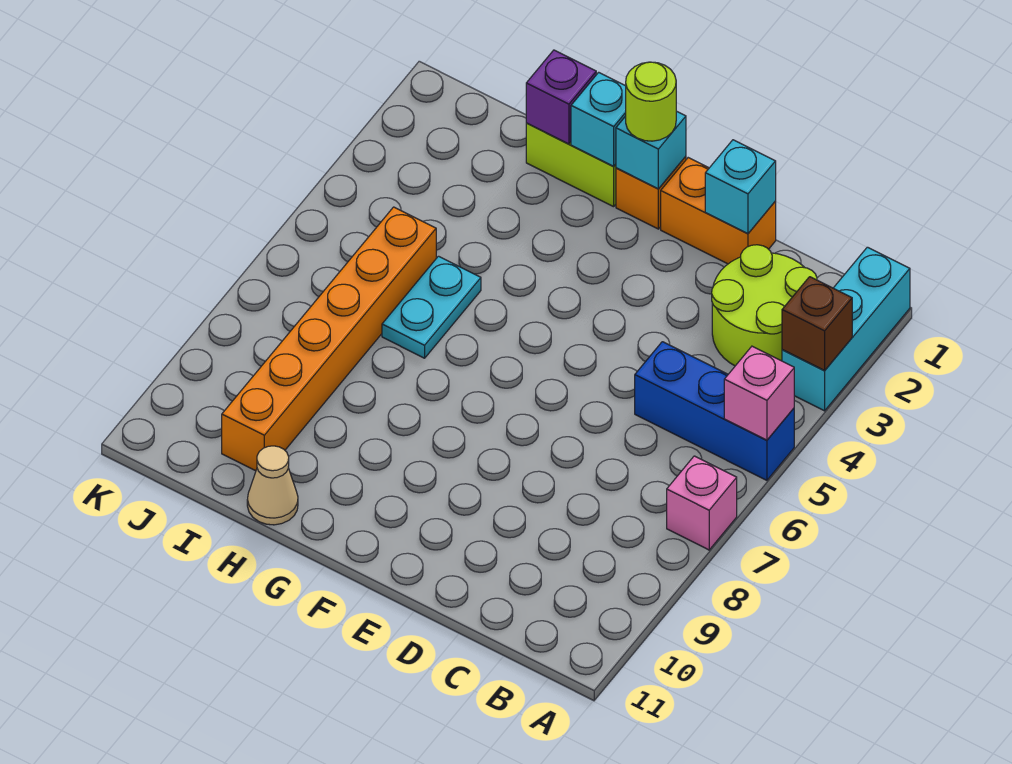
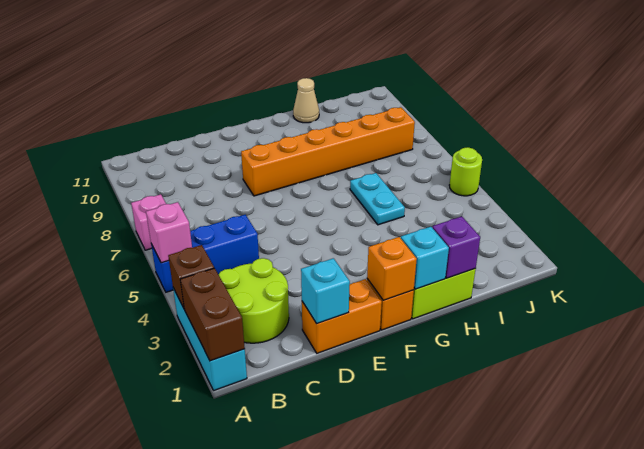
none -> brown 1x2 brick [180,268,245,361]
cyan 1x1 brick [616,111,686,189] -> orange 1x1 brick [367,237,417,300]
lime 1x1 round brick [626,62,676,141] -> lime 1x1 round brick moved to [449,147,482,196]
orange 1x6 brick [222,207,436,471] -> orange 1x6 brick turned to [241,107,415,196]

